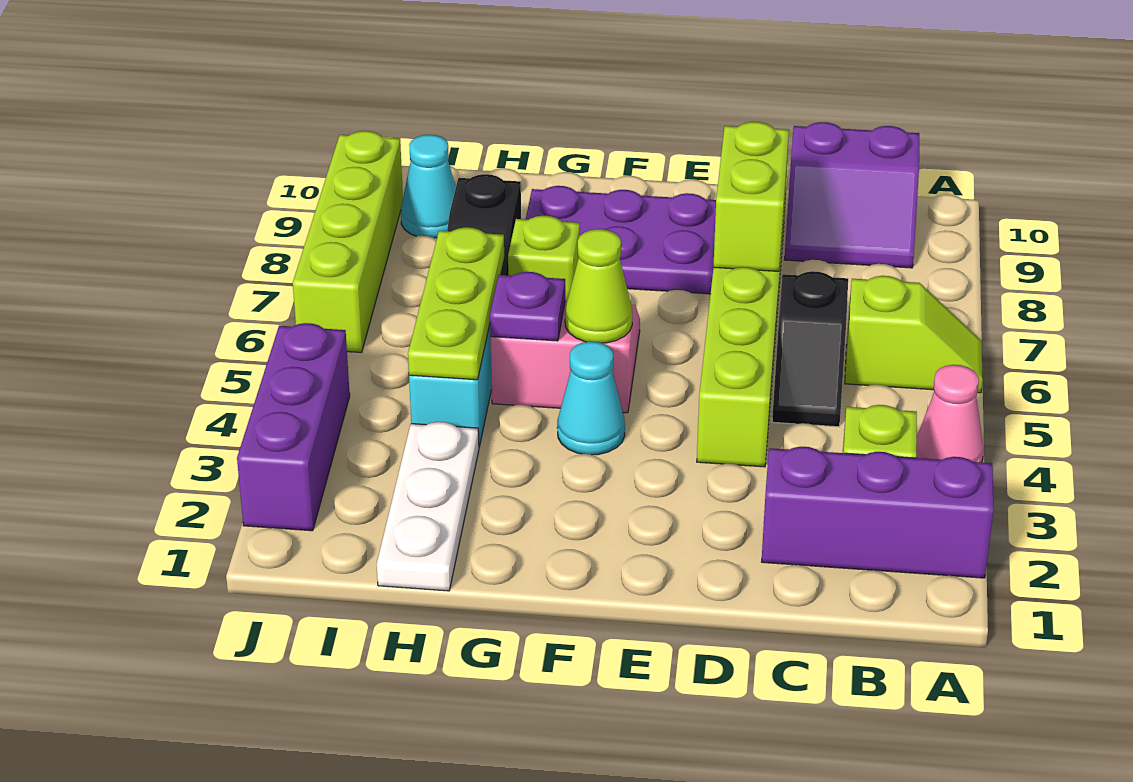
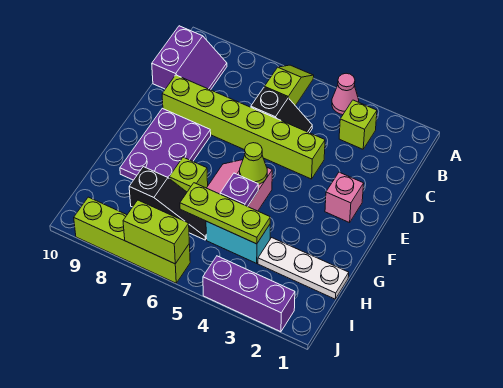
purple 1x3 brick [762,447,994,578] -> none
lime 1x2 brick [713,122,789,271] -> lime 1x2 brick moved to [123,200,189,264]
none -> pink 1x1 brick [325,172,364,223]
cyan 1x1 cone [557,341,625,455] -> none
cyan 1x1 cone [401,135,456,238] -> none

